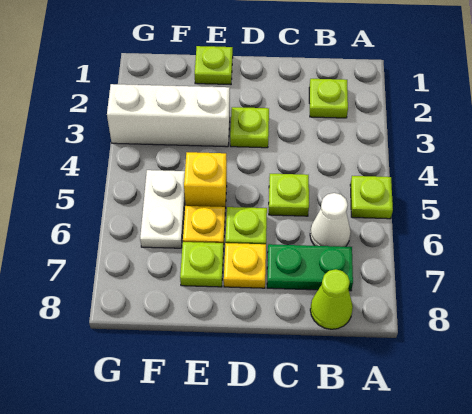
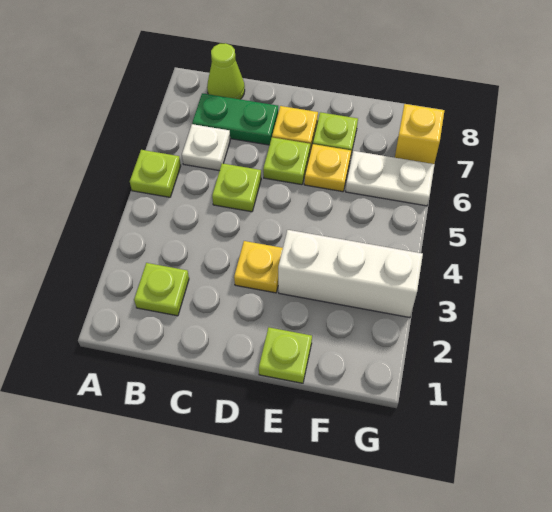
white 1x1 cone [310,193,351,247] -> white 1x1 plate [182,124,230,171]
lime 1x1 plate [230,107,269,148] -> yellow 1x1 plate [234,241,283,293]
yellow 1x1 brick [184,152,227,208] -> yellow 1x1 brick moved to [395,104,444,164]
white 1x2 plate [140,170,185,248] -> white 1x2 plate turned to [346,151,434,206]

